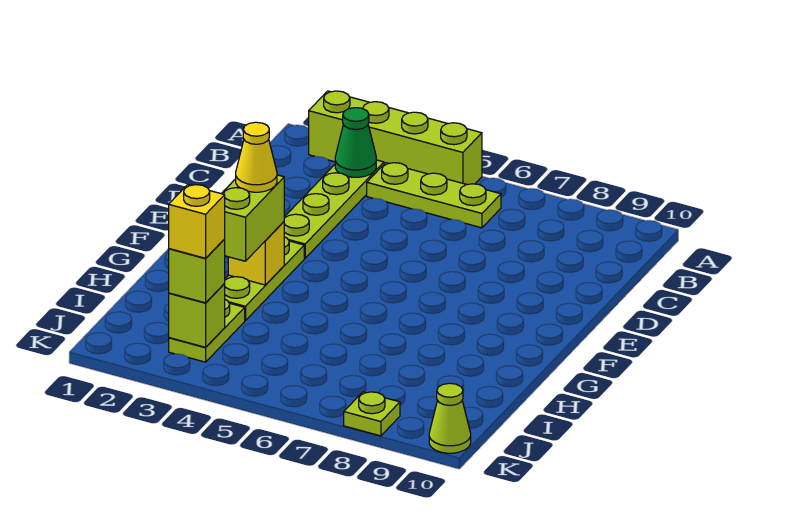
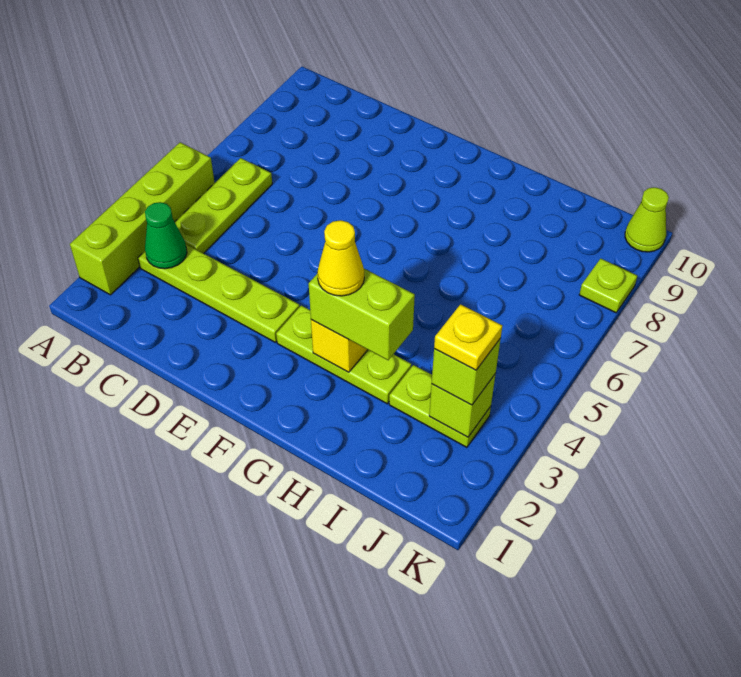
yellow 1x1 brick [169,185,225,258] -> yellow 1x1 plate [434,304,502,370]

